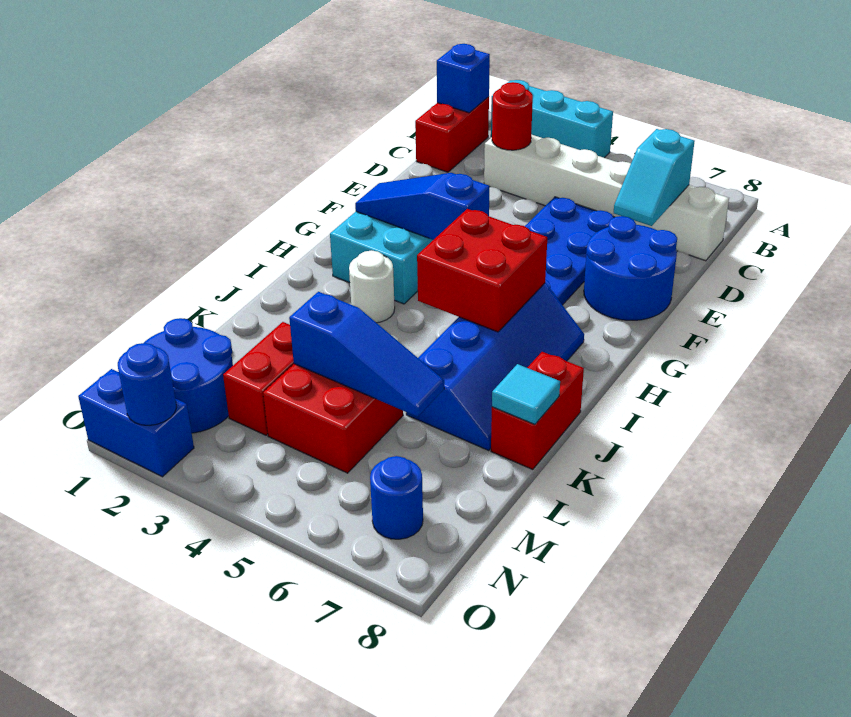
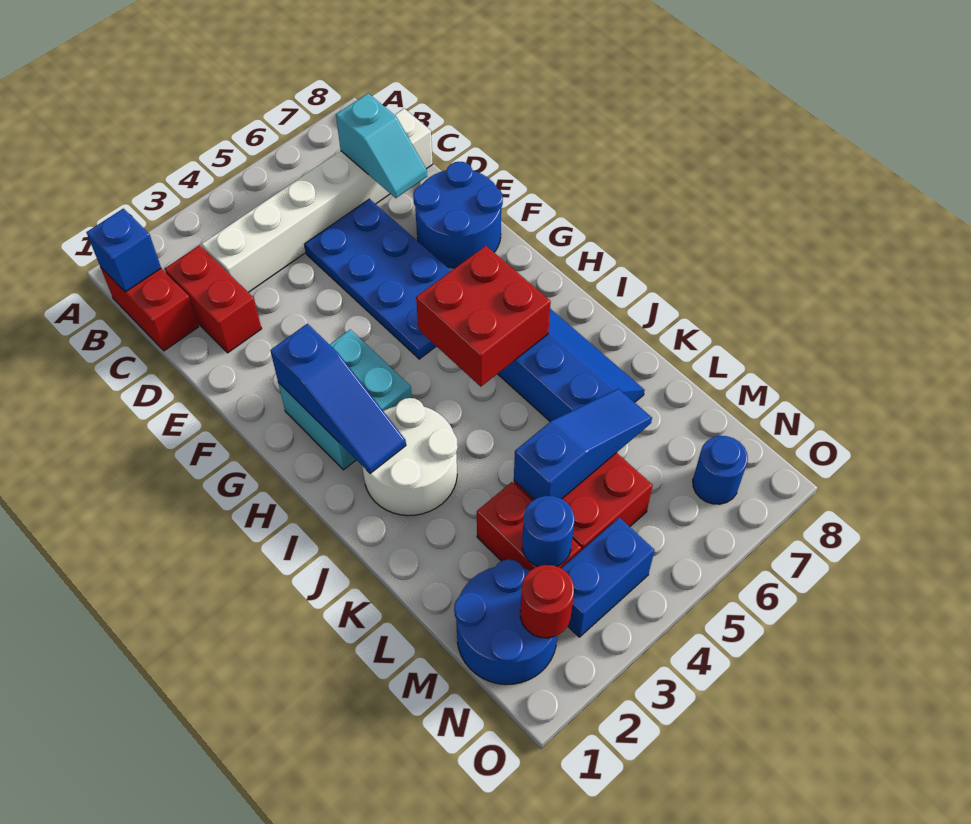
cyan 1x3 brick [491,80,613,158] -> none
red 1x1 round brick [492,82,533,150] -> red 1x1 round brick moved to [520,565,574,638]
blue 1x3 slope [355,173,490,240] -> blue 1x3 slope turned to [270,324,406,473]
white 1x1 round brick [349,250,395,323] -> white 2x2 round brick [362,398,458,516]
red 1x2 brick [491,352,584,470] -> red 1x2 brick moved to [165,245,262,353]
cyan 1x1 tile [492,364,560,424] -> none
blue 1x2 brick [78,369,194,477] -> blue 1x2 brick moved to [561,518,655,637]
blue 1x1 round brick [118,343,177,425] -> blue 1x1 round brick moved to [522,496,574,566]

